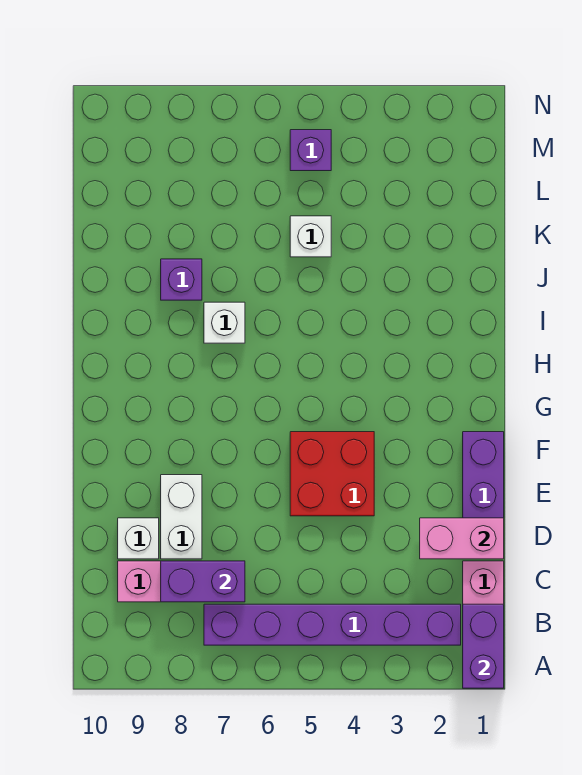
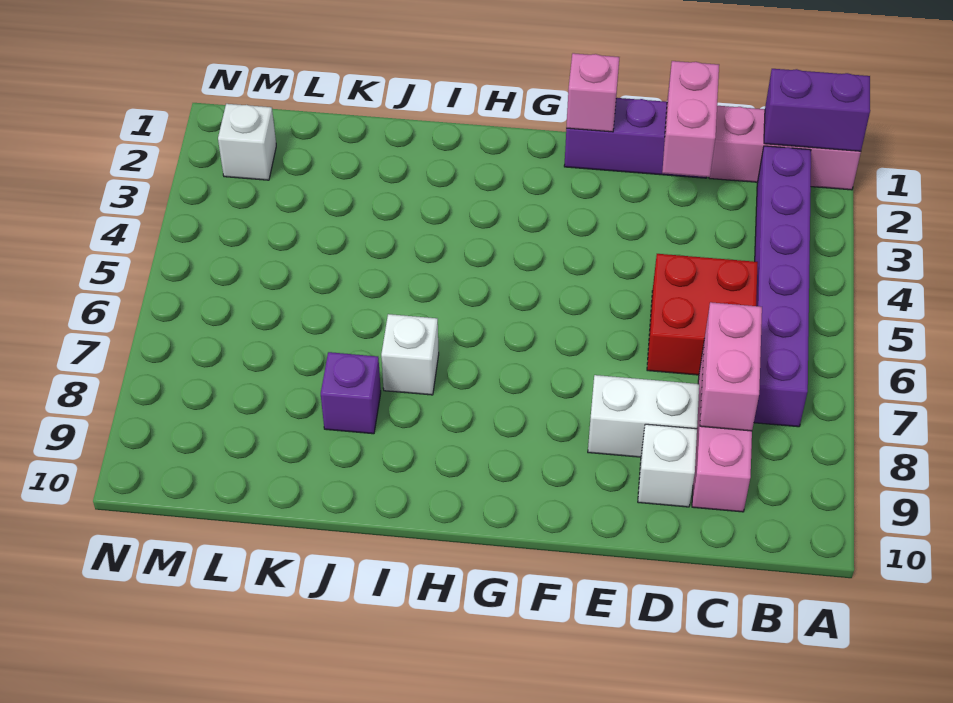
purple 1x2 brick [161,561,245,602] -> pink 1x2 brick [700,302,762,431]
red 2x2 brick [290,432,374,516] -> red 2x2 brick moved to [647,254,758,375]
none -> pink 1x1 brick [566,53,619,132]
white 1x1 brick [290,216,331,257] -> white 1x1 brick moved to [218,104,276,180]
purple 1x1 brick [290,130,331,171] -> none

